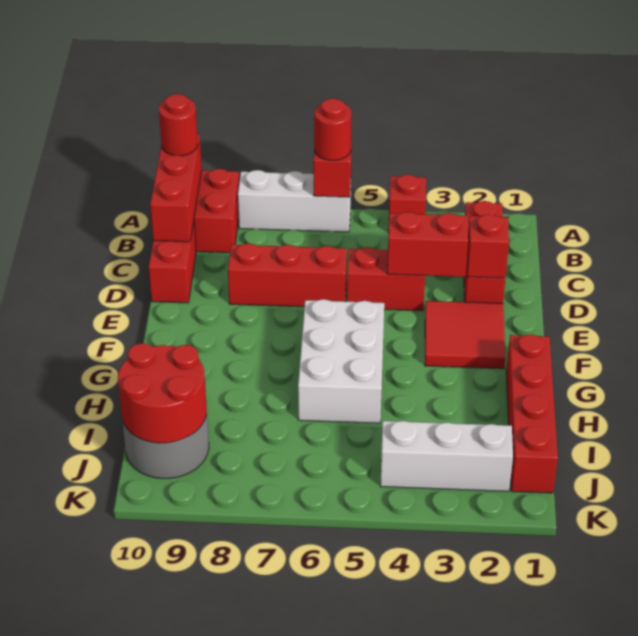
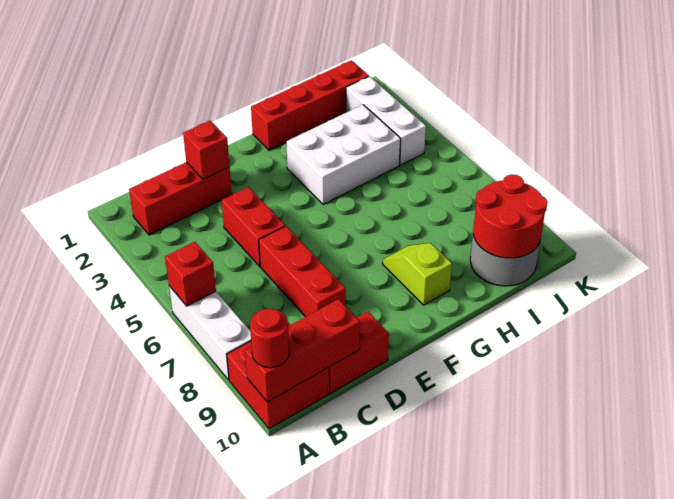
red 1x1 brick [388,175,426,233] -> none
red 1x1 round brick [314,99,352,160] -> none
red 1x2 brick [387,212,468,277] -> none
red 2x2 tile [425,301,505,369] -> none
white 2x3 brick [298,299,384,423] -> white 2x3 brick moved to [286,105,401,205]
none -> lime 1x2 slope [383,243,452,305]

